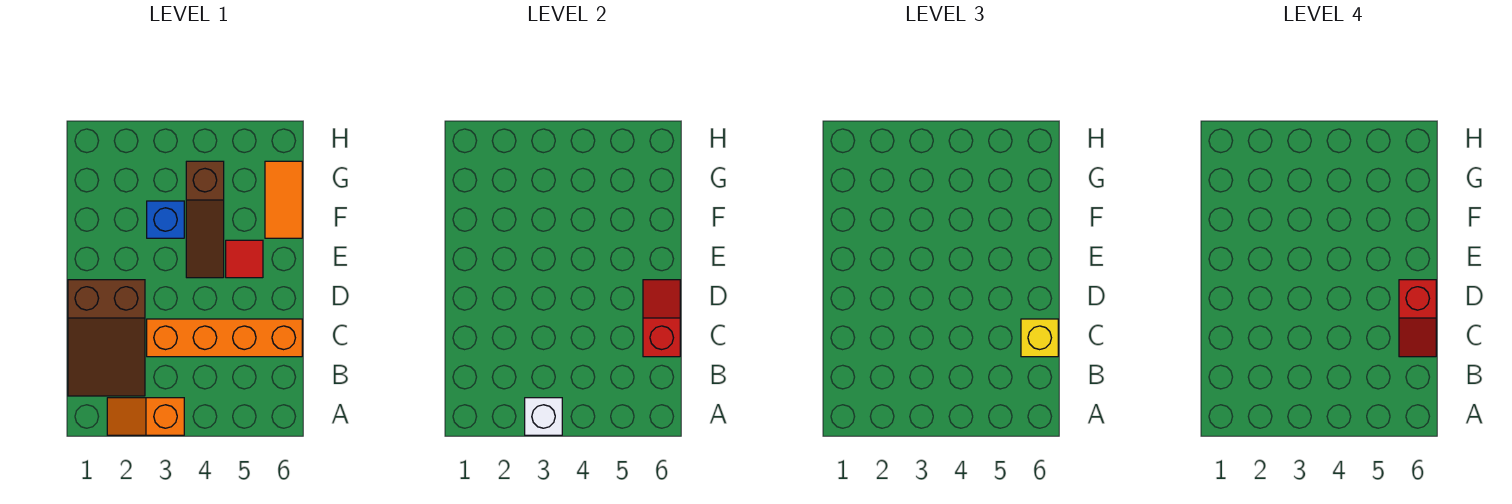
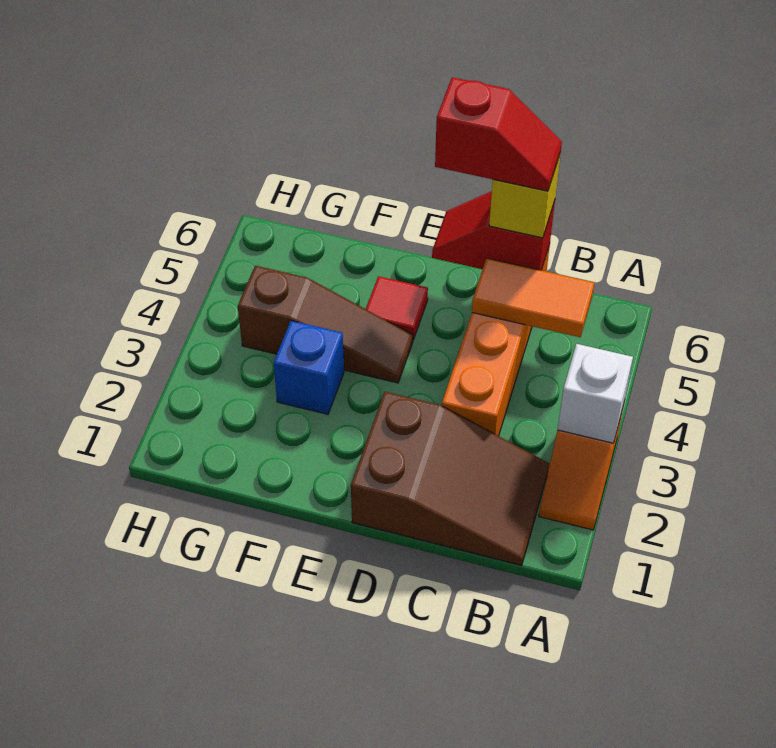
orange 1x2 tile [265,161,302,238] -> orange 1x2 tile moved to [472,258,594,337]

